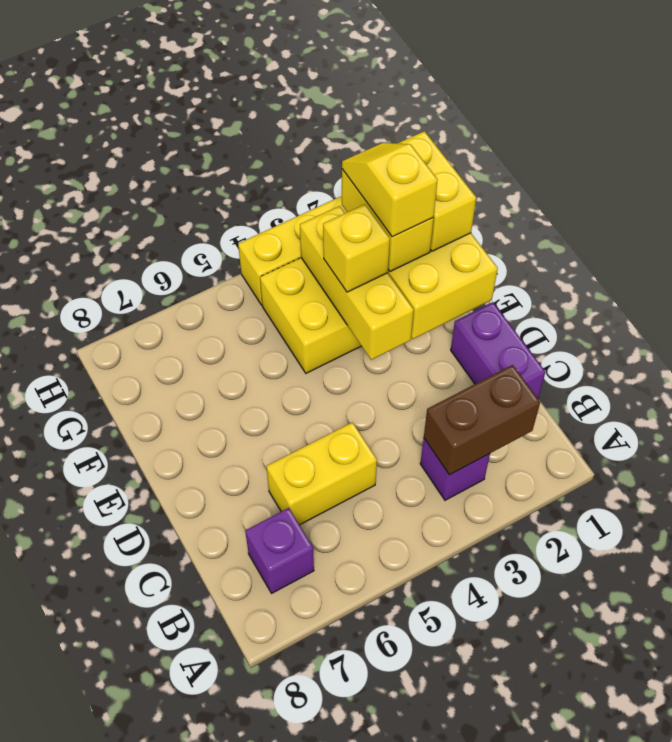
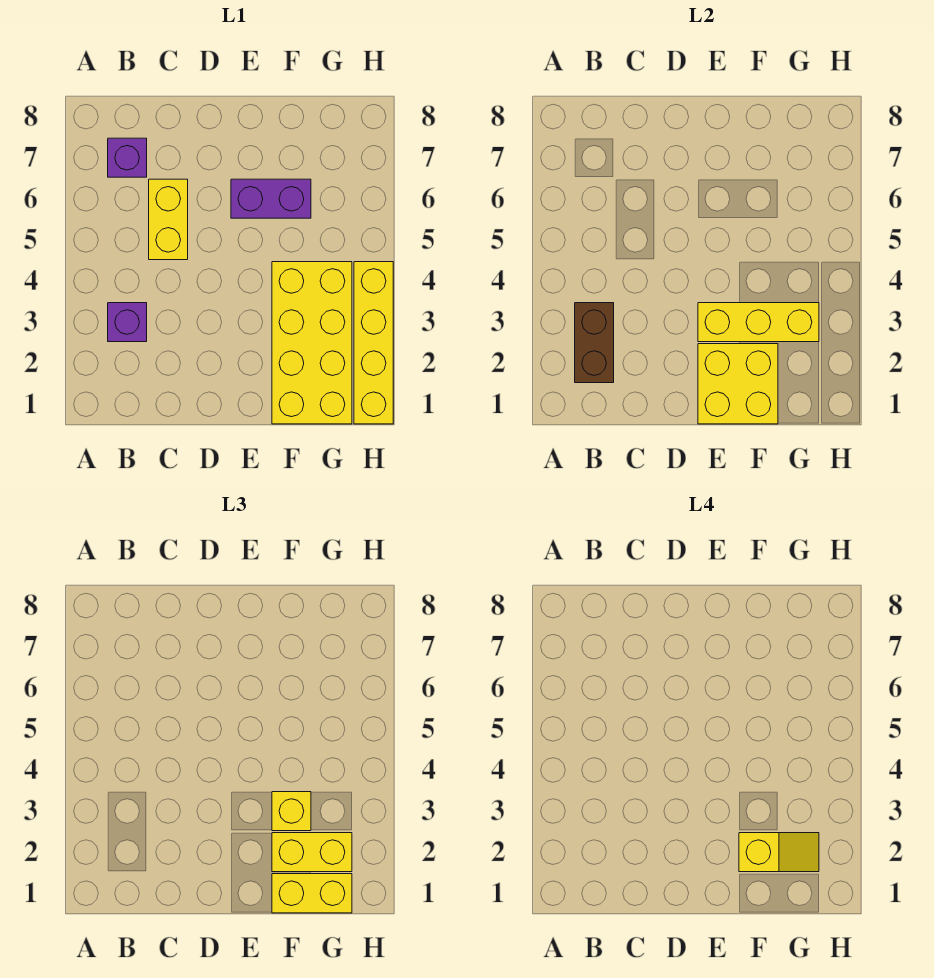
purple 1x2 brick [451,302,545,398] -> purple 1x2 brick moved to [231,179,311,218]

